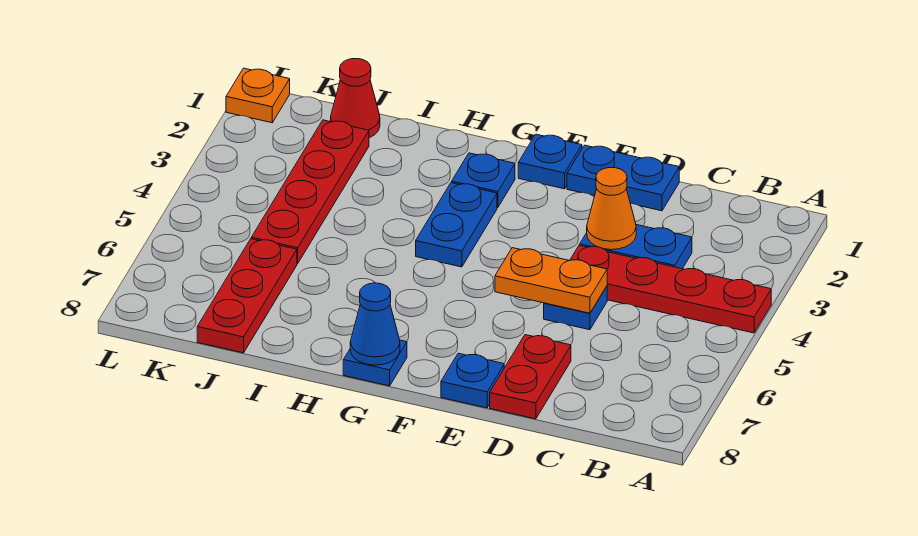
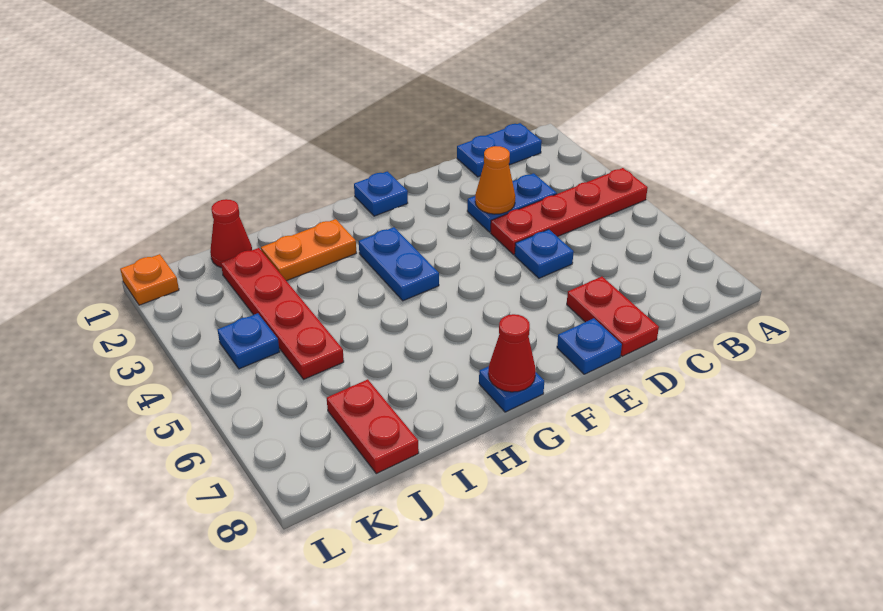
blue 1x2 plate [567,145,679,211] -> blue 1x2 plate moved to [457,123,542,177]
orange 1x2 plate [495,248,607,313] -> orange 1x2 plate moved to [261,219,356,281]
blue 1x1 plate [452,153,515,208] -> blue 1x1 plate moved to [217,313,280,369]
blue 1x1 cone [350,283,400,365] -> red 1x1 cone [488,314,536,392]
red 1x3 plate [197,239,297,353] -> red 1x2 plate [327,379,419,474]

